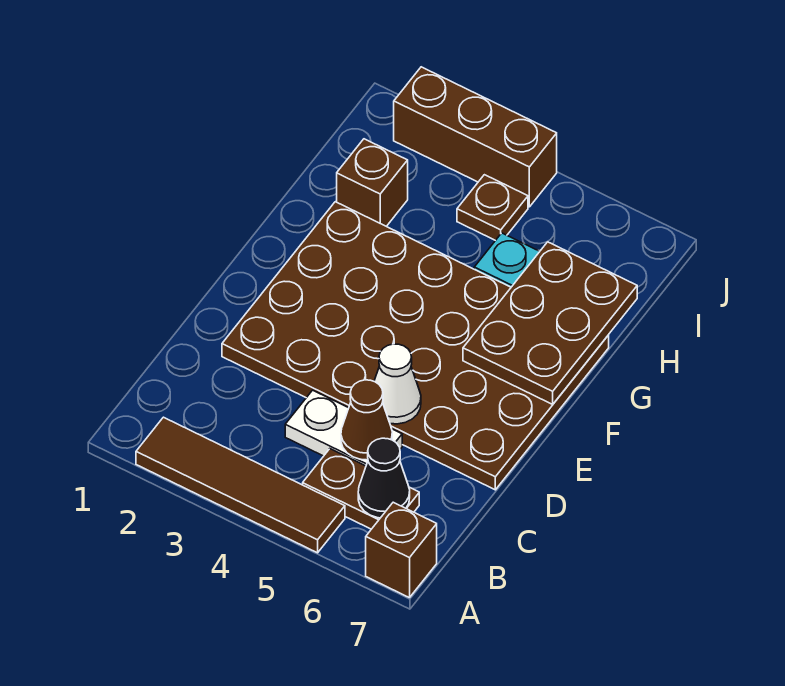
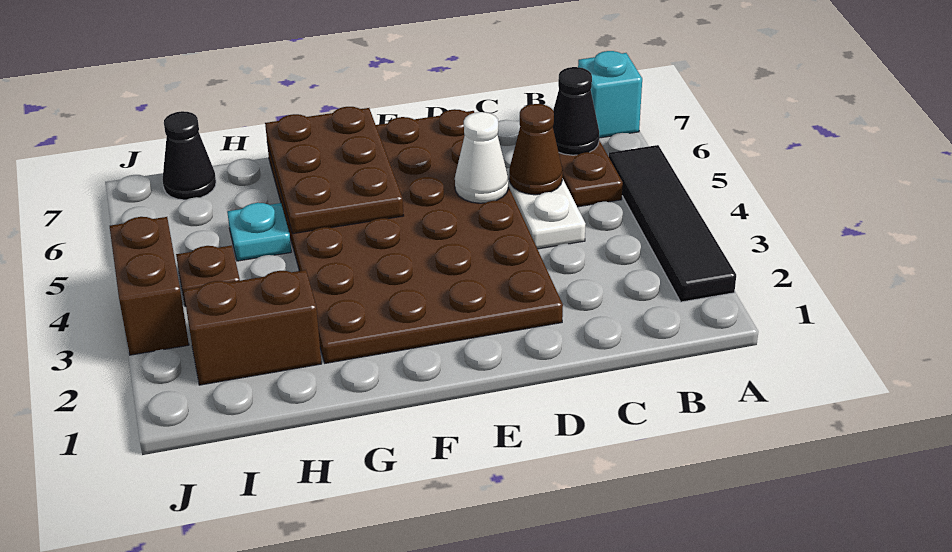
brown 1x4 tile [136,417,345,553] -> black 1x4 tile [609,145,736,302]
brown 1x1 brick [366,502,437,598] -> cyan 1x1 brick [578,51,642,138]
brown 2x3 plate [463,242,637,404] -> brown 2x3 plate turned to [265,107,404,234]
brown 1x1 brick [337,139,408,226] -> brown 1x2 brick [184,270,322,385]
none -> black 1x1 cone [162,111,216,200]
brown 1x3 brick [394,67,557,207] -> brown 1x2 brick [110,217,189,355]

